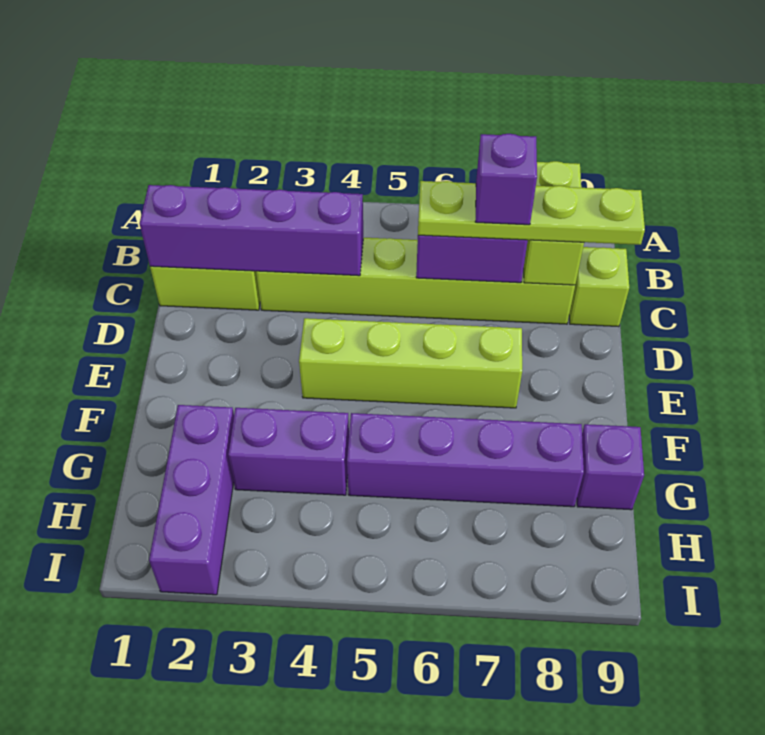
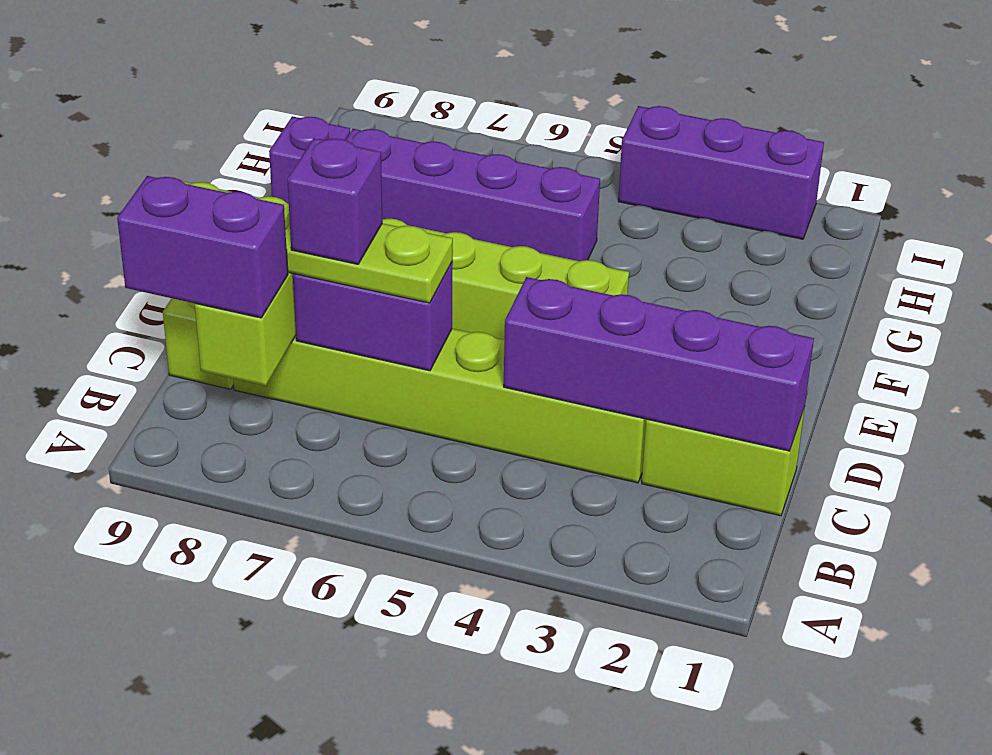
purple 1x3 brick [149,405,234,595] -> purple 1x3 brick turned to [618,106,824,239]
purple 1x2 brick [228,408,349,495] -> purple 1x2 brick moved to [117,176,288,318]

